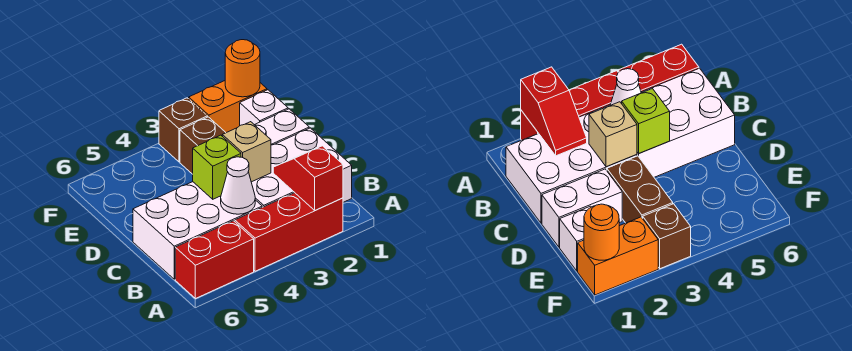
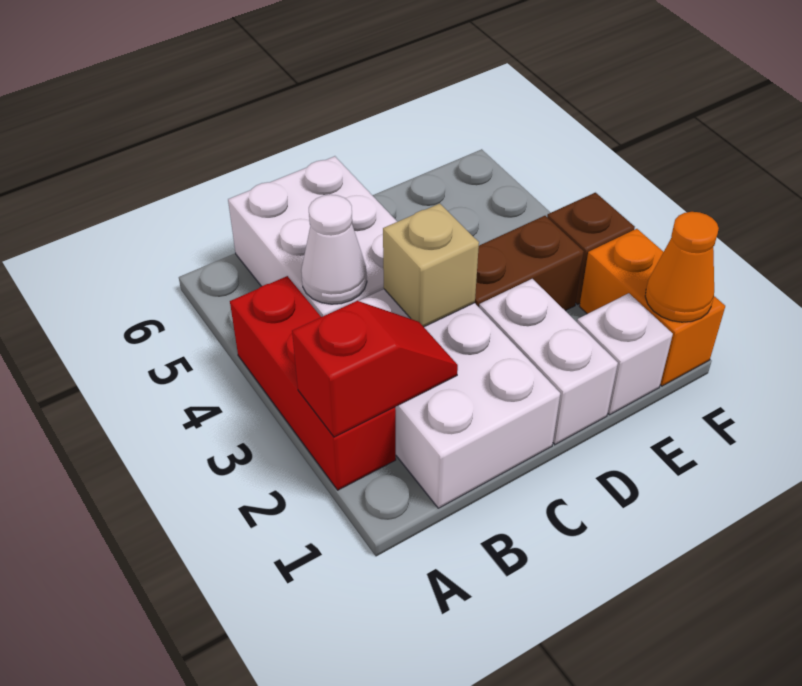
red 1x2 brick [175,221,254,299] -> none
lime 1x1 brick [193,135,241,199] -> none
orange 1x1 round brick [225,40,260,97] -> orange 1x1 cone [645,212,719,322]

